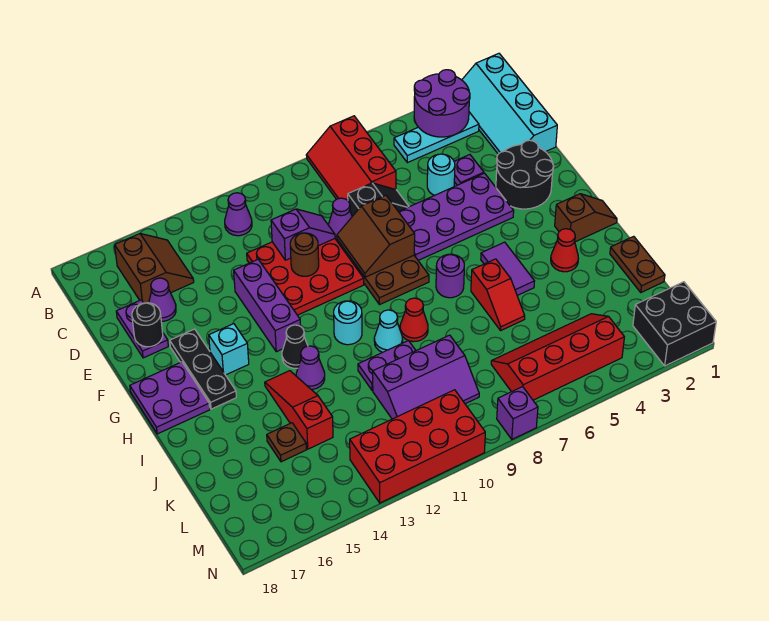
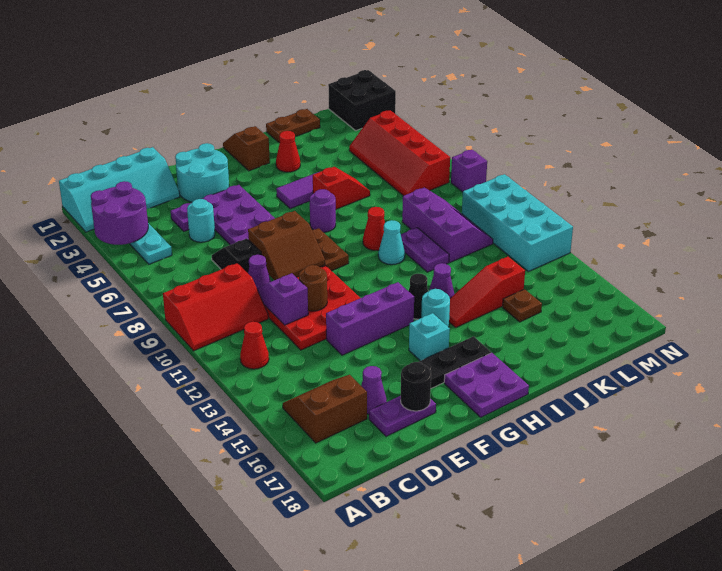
red 2x3 slope [306,116,396,200] -> red 2x3 slope moved to [163,263,268,351]
purple 1x1 cone [225,193,252,236] -> red 1x1 cone [240,322,269,369]
black 2x2 round brick [496,140,554,209] -> cyan 2x2 round brick [175,143,229,202]
cyan 1x1 round brick [334,301,362,345] -> cyan 1x1 round brick moved to [421,289,450,327]
red 2x4 brick [350,390,485,503] -> cyan 2x4 brick [462,174,573,272]

